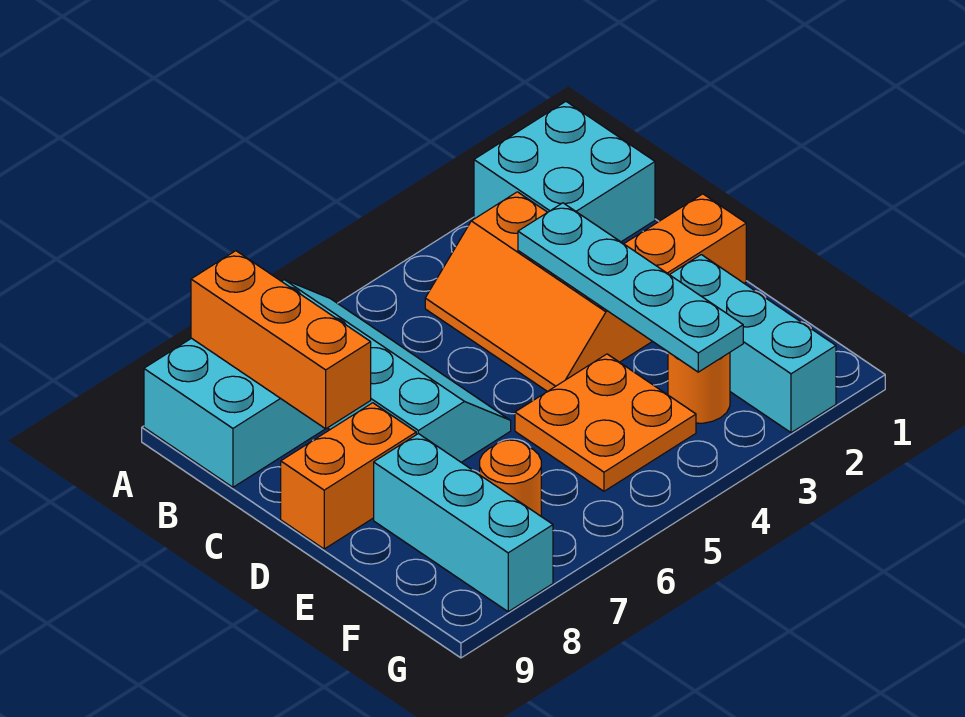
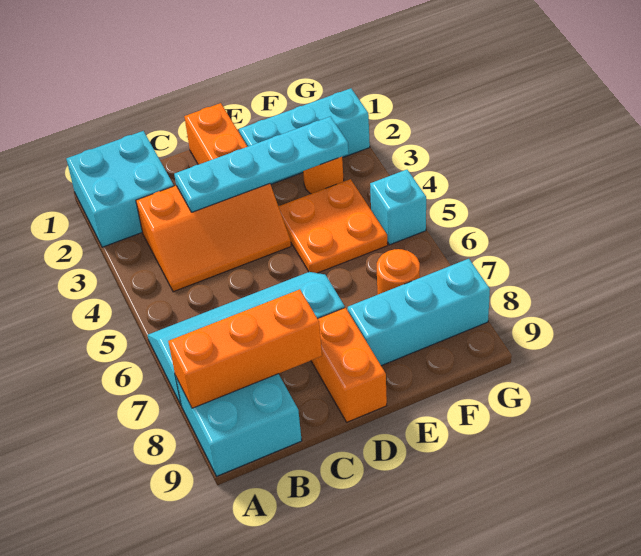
none -> cyan 1x1 brick [370,170,426,245]

